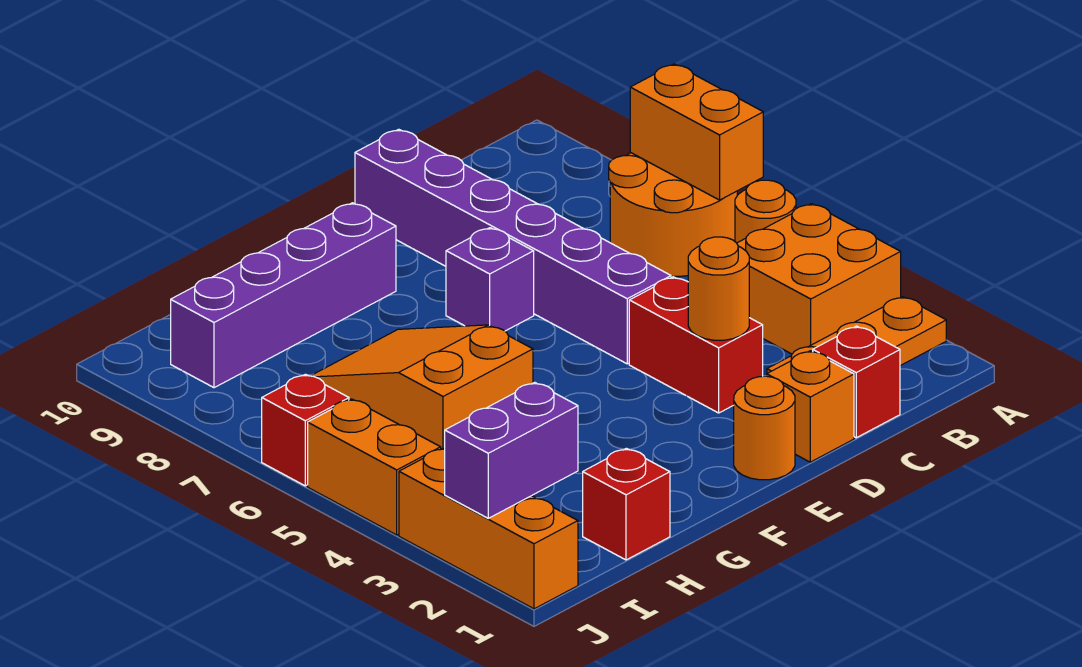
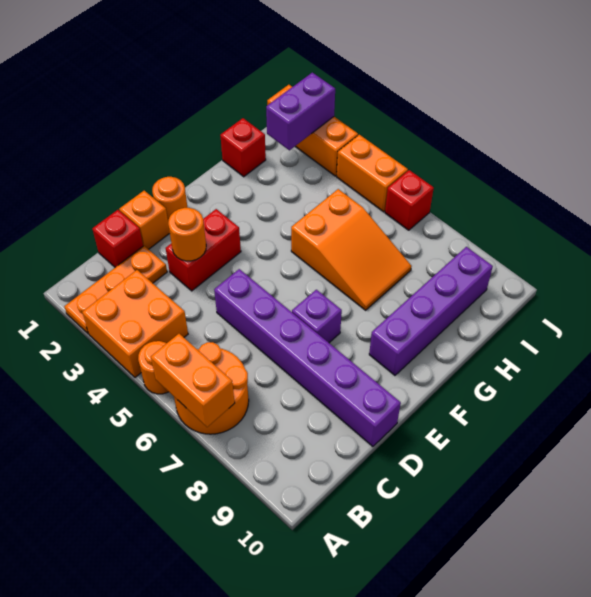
red 1x2 brick [629,277,763,413] -> red 1x2 brick turned to [166,209,241,291]

